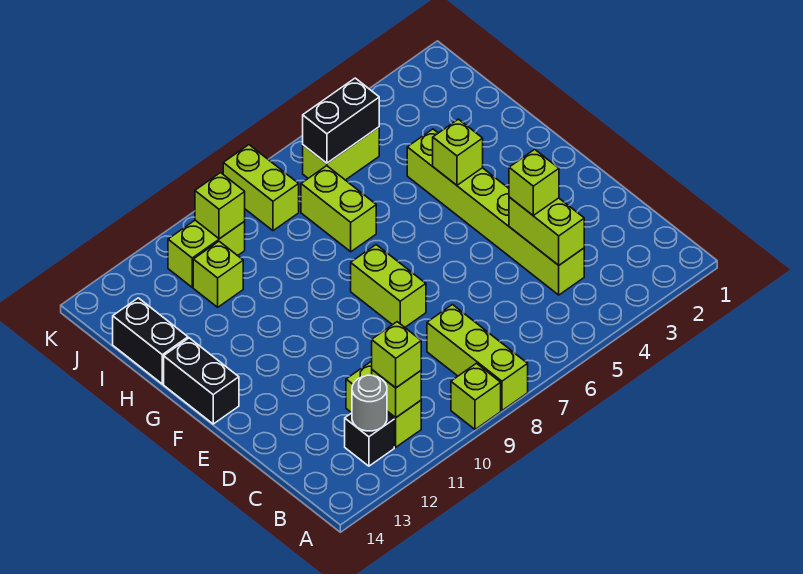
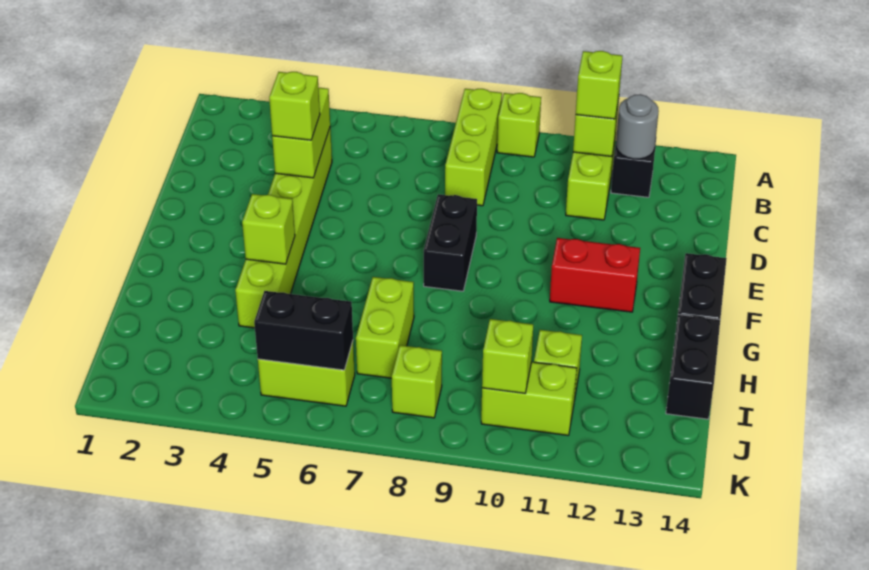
lime 1x2 brick [351,245,426,327] -> black 1x2 brick [424,194,477,291]
none -> red 1x2 brick [550,238,640,312]
lime 1x2 brick [223,145,299,231] -> lime 1x1 brick [392,345,442,418]

